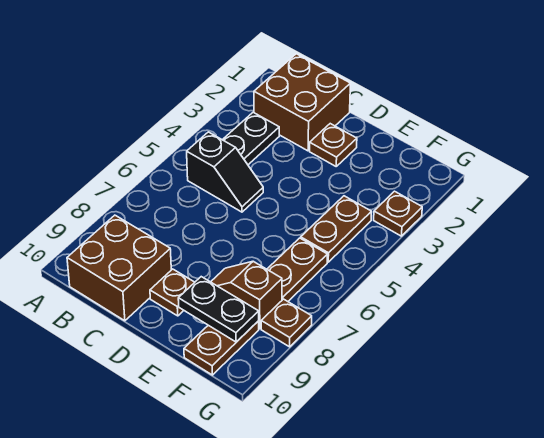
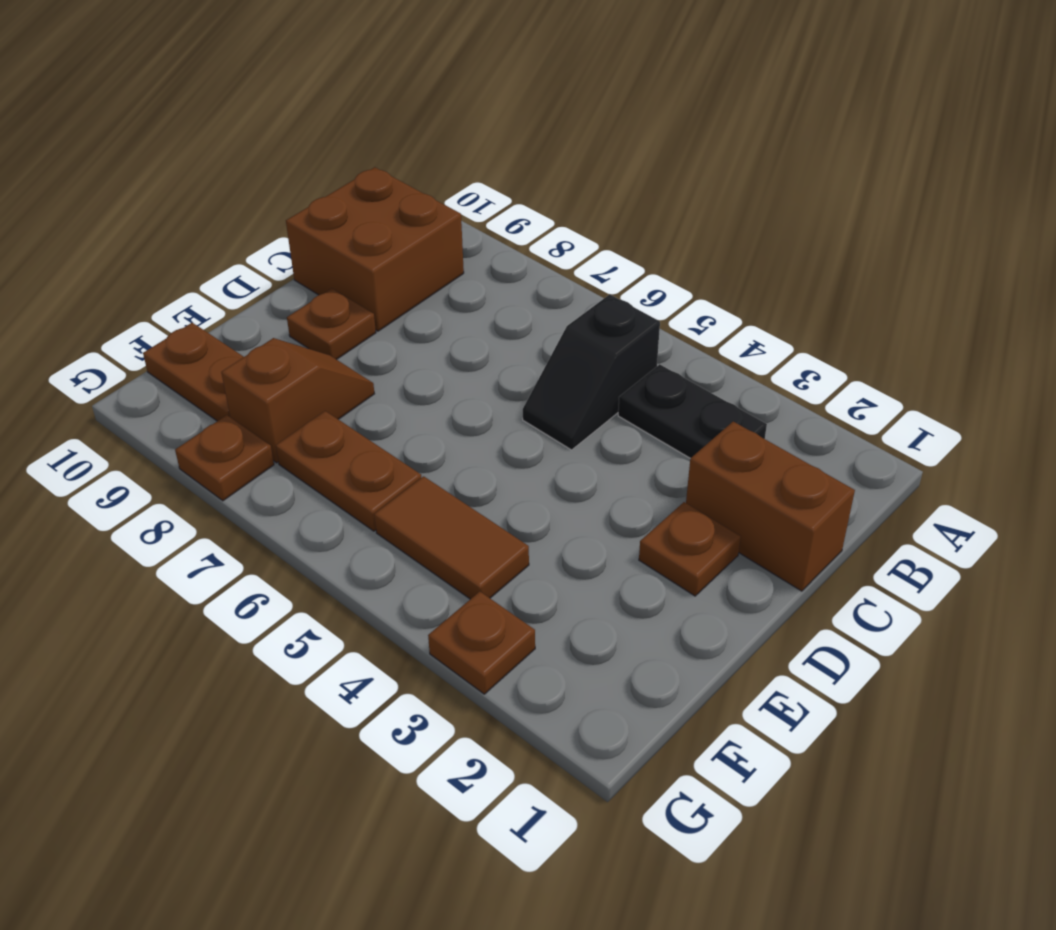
brown 2x2 brick [254,54,351,151] -> brown 1x2 brick [686,421,855,591]
black 1x2 plate [178,277,259,342] -> none
brown 1x2 plate [301,196,372,262] -> brown 1x2 tile [374,476,529,599]

